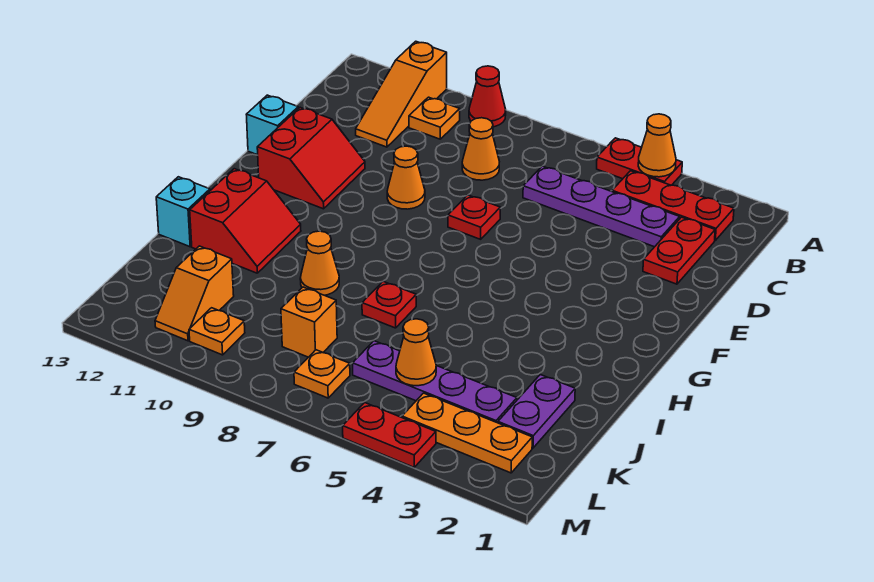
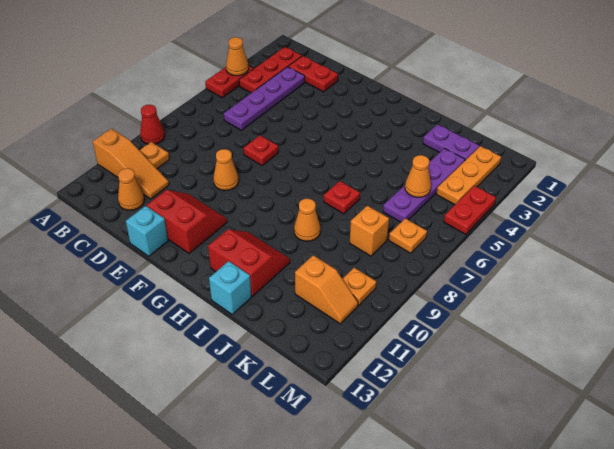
orange 1x1 cone [462,118,499,180] -> orange 1x1 cone moved to [118,168,144,210]

